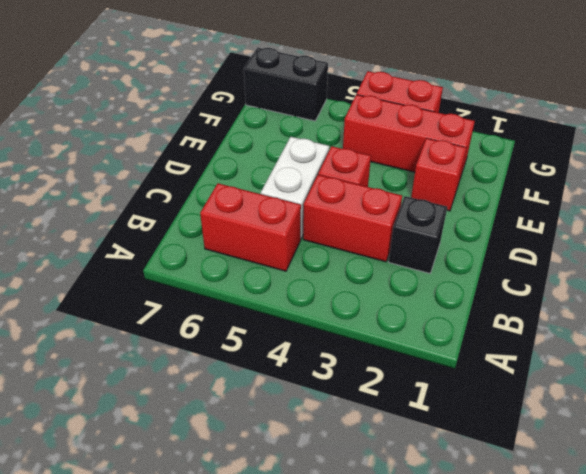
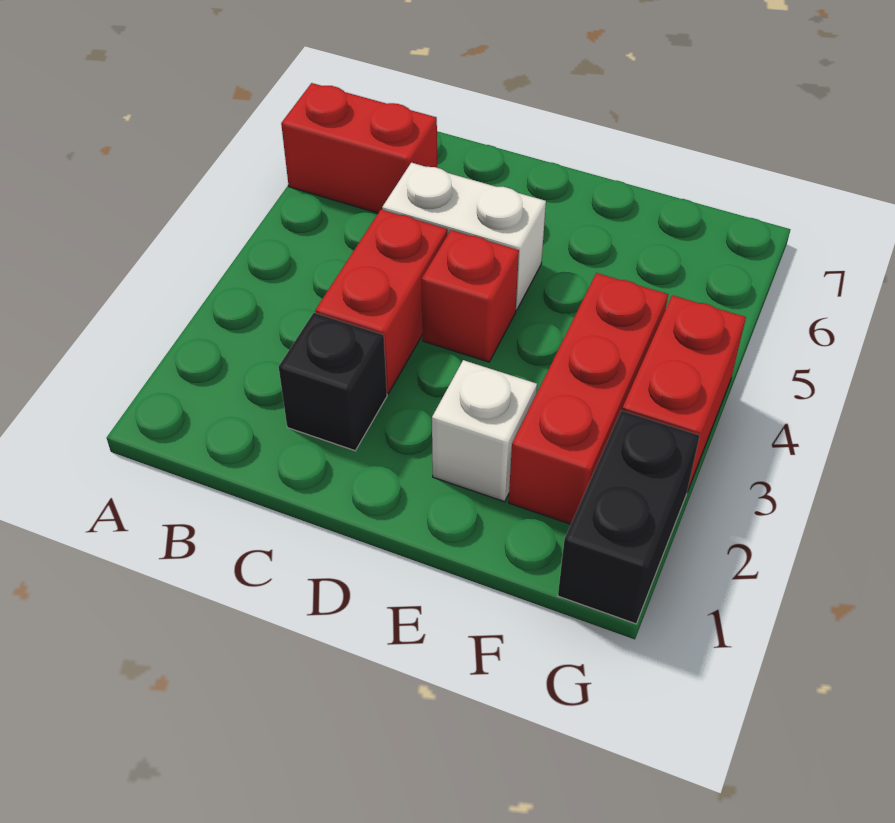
red 1x2 brick [200,183,301,271] -> red 1x2 brick turned to [281,83,437,213]
red 1x1 brick [411,138,466,211] -> white 1x1 brick [432,360,537,502]
black 1x2 brick [244,48,328,121] -> black 1x2 brick moved to [558,410,700,624]

